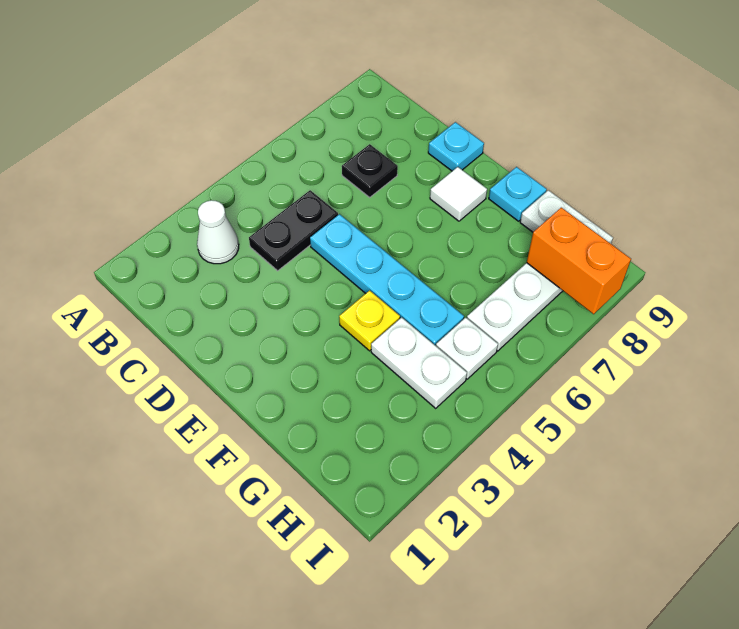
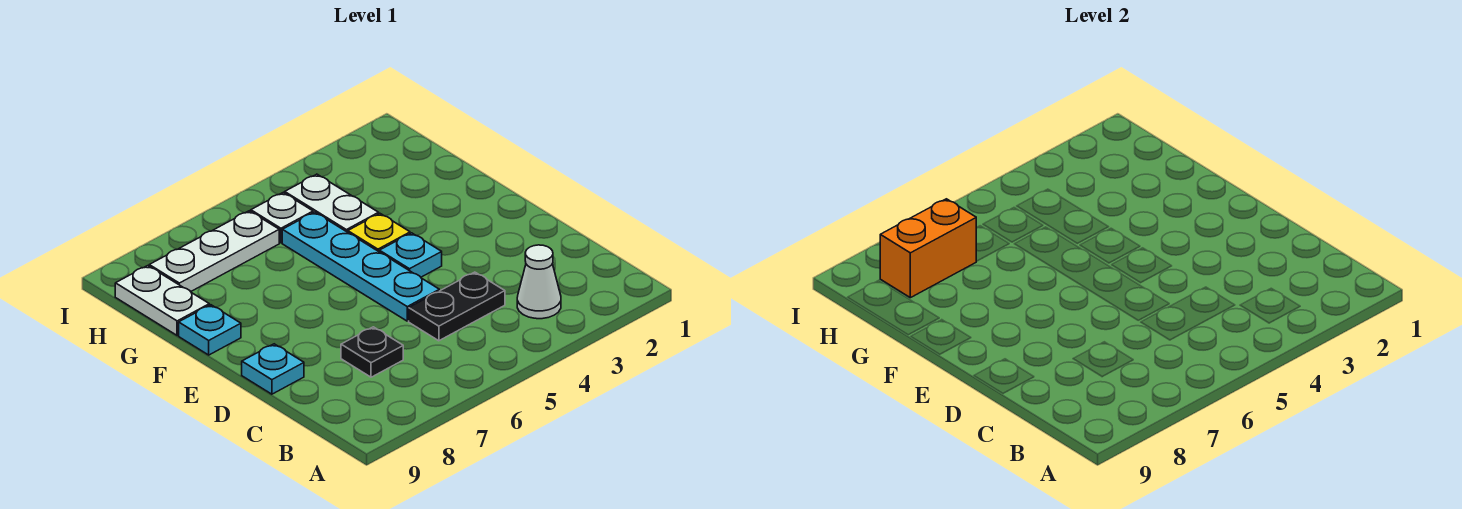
none -> cyan 1x1 plate [379,233,442,277]
white 1x1 tile [430,167,487,221] -> none
orange 1x2 brick [527,208,631,314] -> orange 1x2 brick turned to [880,199,976,298]

